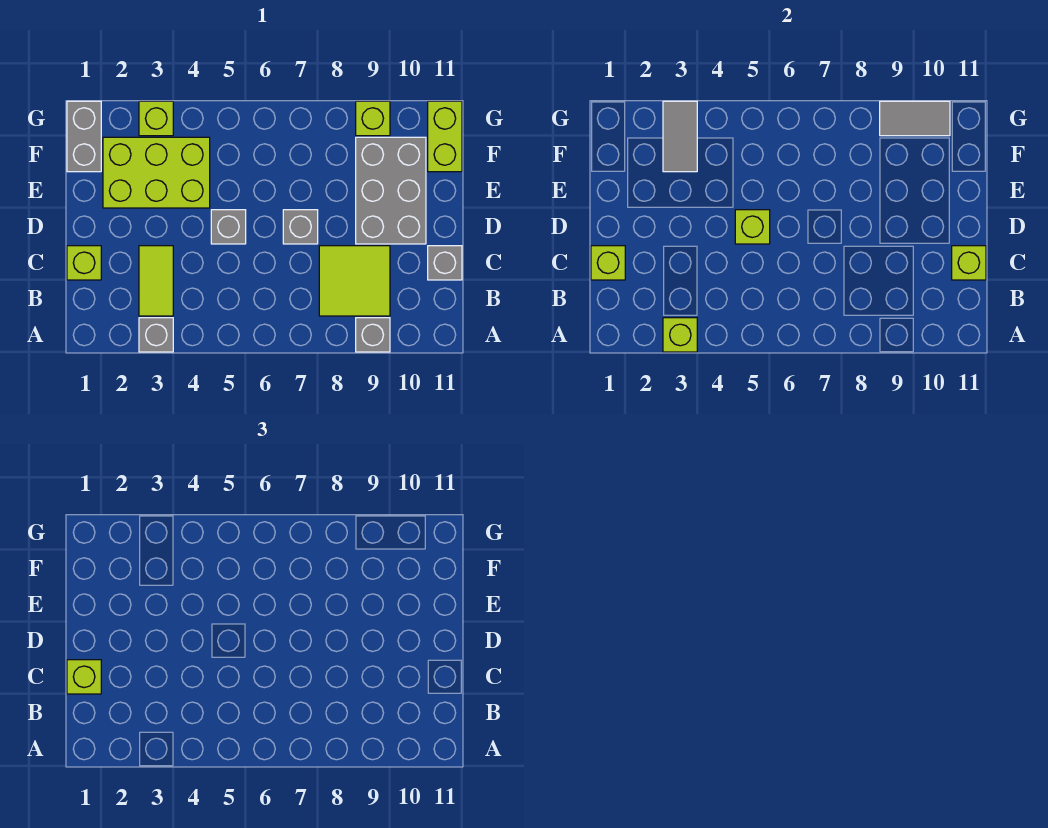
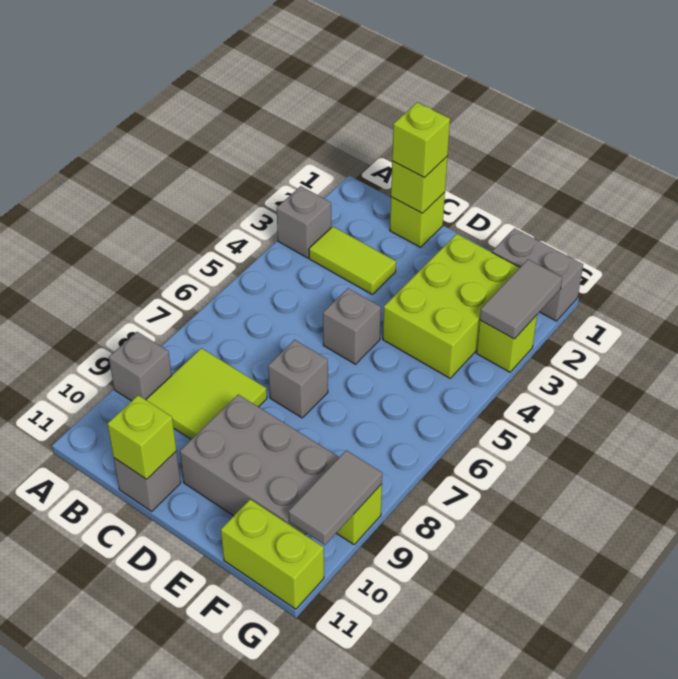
lime 1x1 brick [663,318,697,352] -> none
lime 1x1 brick [735,210,770,244] -> none
grey 1x2 tile [663,101,697,172] -> grey 1x2 tile turned to [480,259,562,339]

